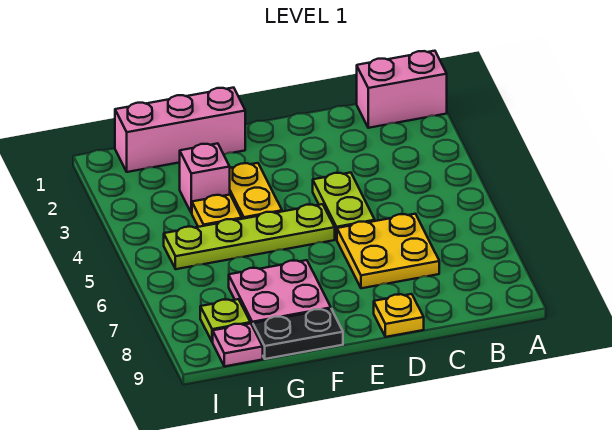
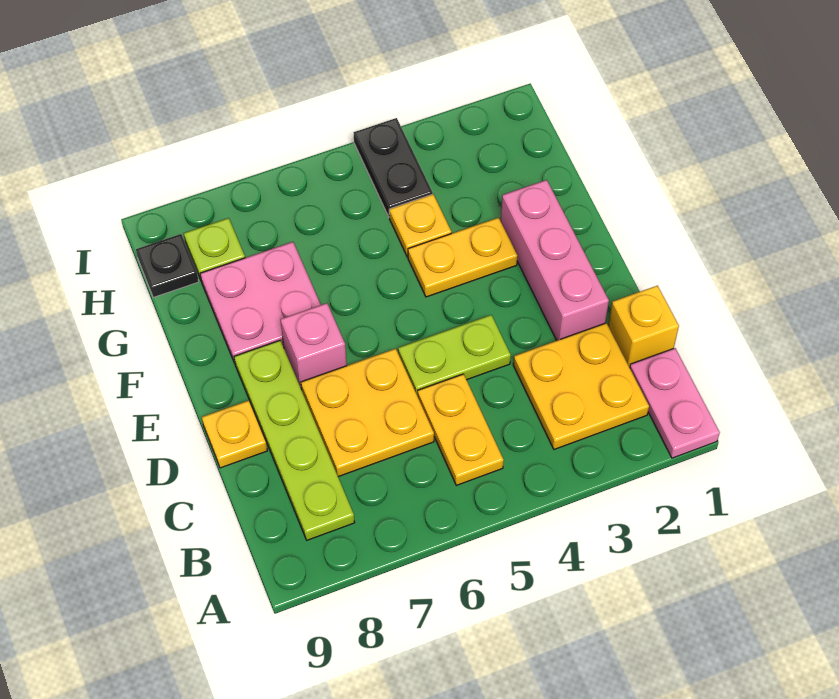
pink 1x2 brick [357,51,447,128] -> pink 1x2 plate [630,348,720,458]
none -> yellow 2x2 plate [513,323,649,449]
none -> yellow 1x2 plate [418,374,504,485]
none -> yellow 1x1 brick [608,286,679,368]
lime 1x4 plate [164,204,335,269] -> lime 1x4 plate moved to [234,341,355,540]
pink 1x3 brick [115,88,245,172] -> pink 1x3 brick moved to [501,180,609,340]
black 1x2 plate [253,309,343,359] -> black 1x2 plate moved to [353,118,433,217]
pink 1x1 brick [180,143,230,213] -> pink 1x1 brick moved to [280,303,347,389]
pink 1x1 plate [213,323,263,366] -> black 1x1 plate [136,234,199,298]

